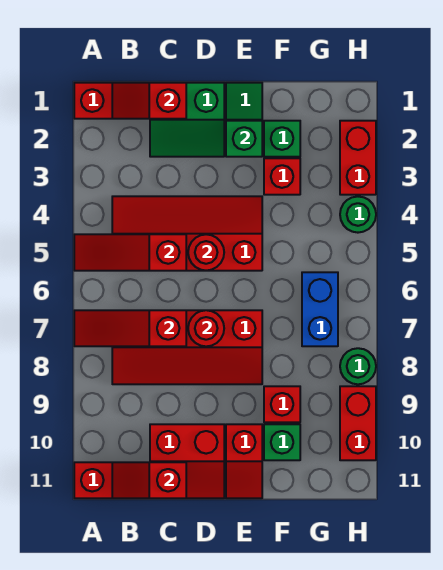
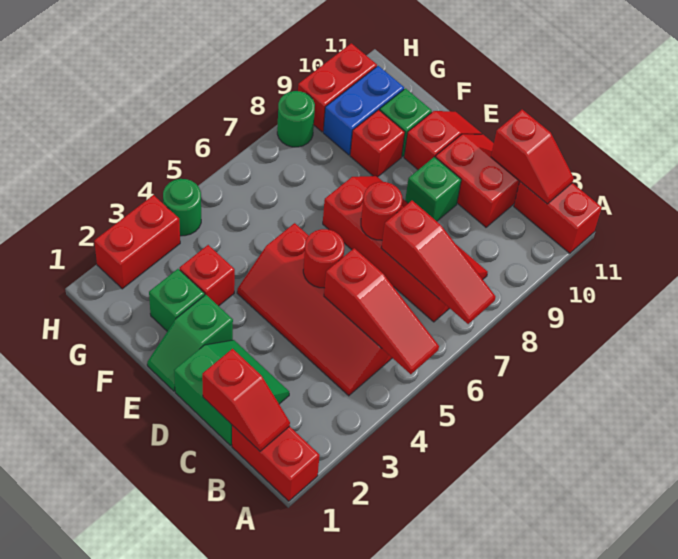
green 1x1 brick [226,121,262,157] -> green 1x1 brick moved to [405,157,461,221]
blue 1x2 brick [302,272,338,346] -> blue 1x2 brick moved to [323,66,404,155]

